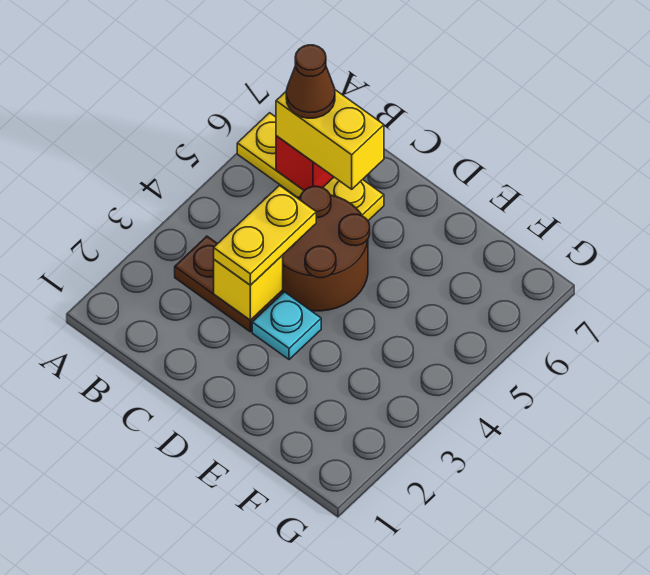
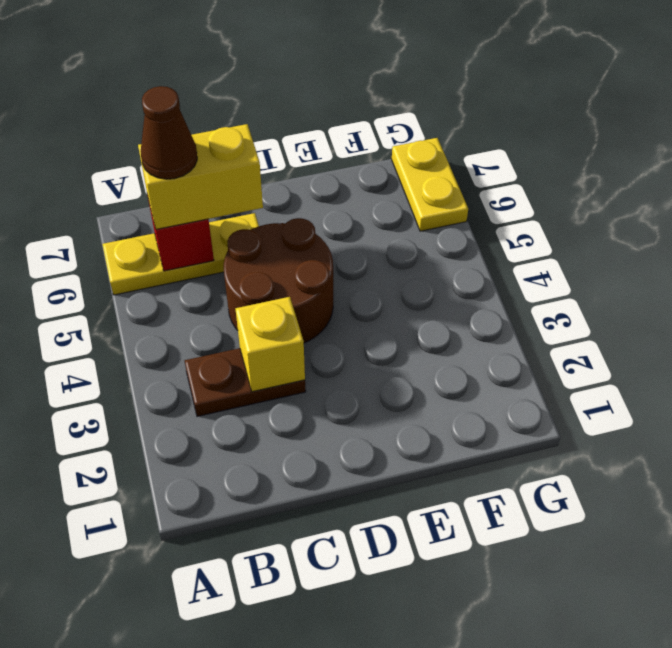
yellow 1x2 plate [214,186,316,285] -> yellow 1x2 plate moved to [392,138,468,231]
cyan 1x1 plate [252,292,321,360] -> none

